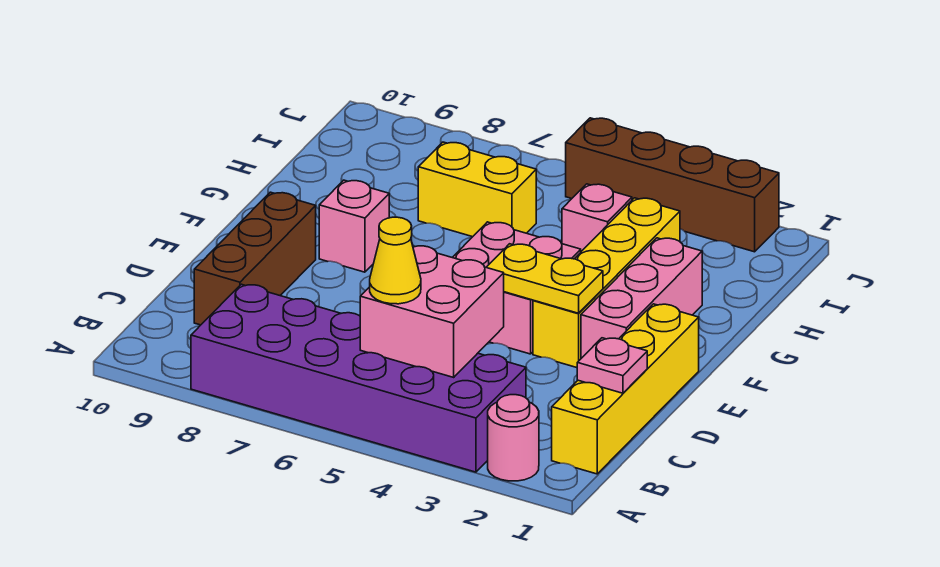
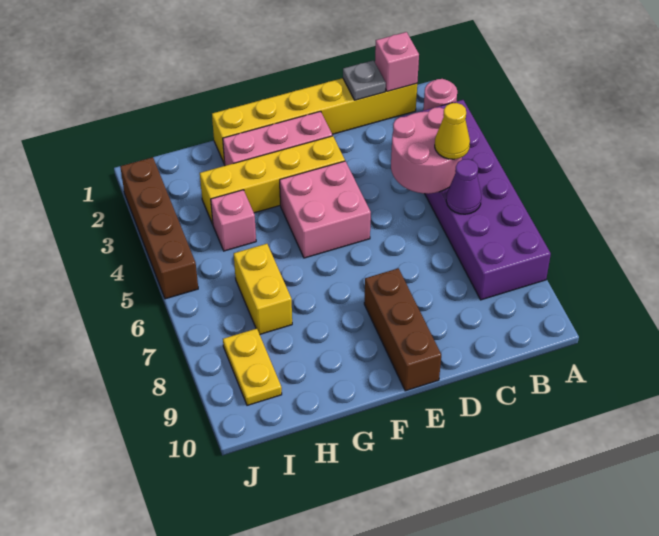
yellow 1x4 brick [552,304,699,474] -> yellow 1x6 brick [212,78,417,164]
pink 2x2 brick [360,246,504,377] -> pink 2x2 round brick [391,107,462,194]
none -> purple 1x1 cone [446,159,481,214]
pink 1x1 plate [577,338,647,393] -> grey 1x1 plate [343,60,386,100]
brown 1x3 brick [194,192,316,325] -> brown 1x3 brick turned to [364,268,441,391]
yellow 1x2 plate [486,244,603,313] -> yellow 1x2 plate moved to [223,329,282,405]
pink 1x1 brick [319,180,389,272] -> pink 1x1 brick moved to [375,32,419,91]

